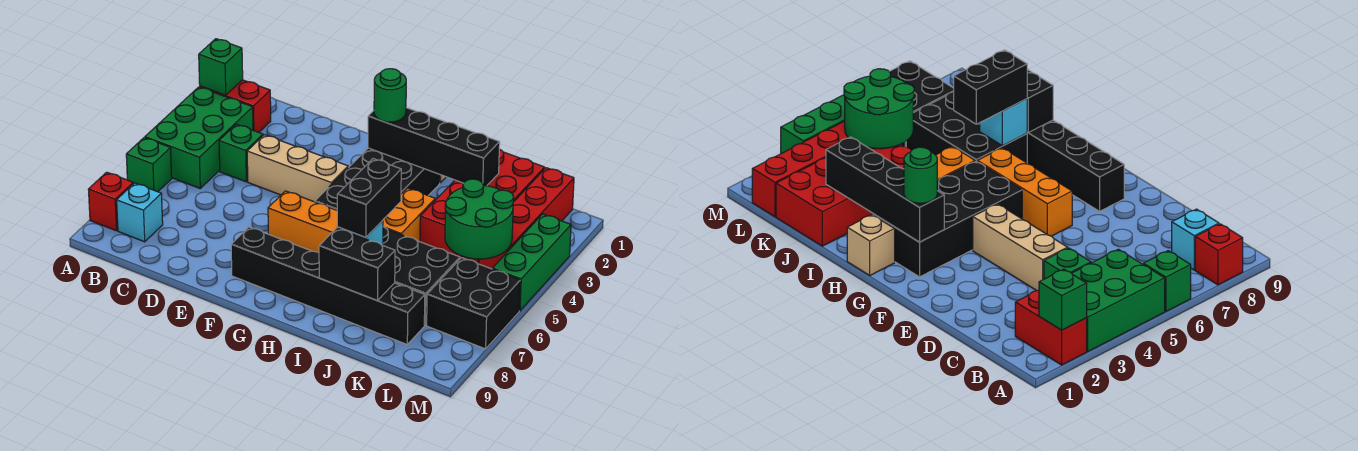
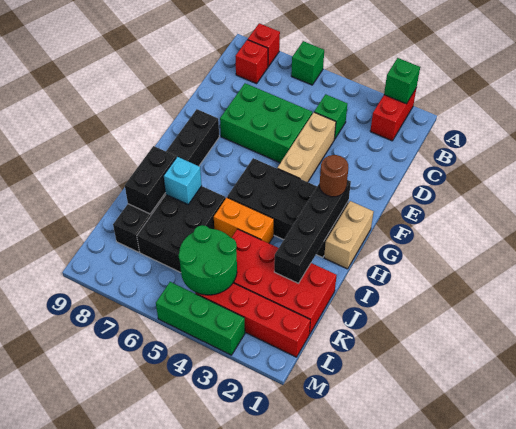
green 2x3 brick [145,87,253,188] -> green 2x3 brick moved to [220,83,312,163]
cyan 1x1 brick [117,183,163,242] -> red 1x1 brick [236,40,268,84]
orange 1x3 brick [268,191,337,253] -> none
green 1x1 round brick [374,69,406,122] -> brown 1x1 round brick [320,155,348,197]
tan 1x1 brick [847,215,895,275] -> tan 1x2 brick [324,201,374,269]
black 1x2 brick [337,159,401,237] -> none
black 2x2 brick [427,258,520,349] -> none

